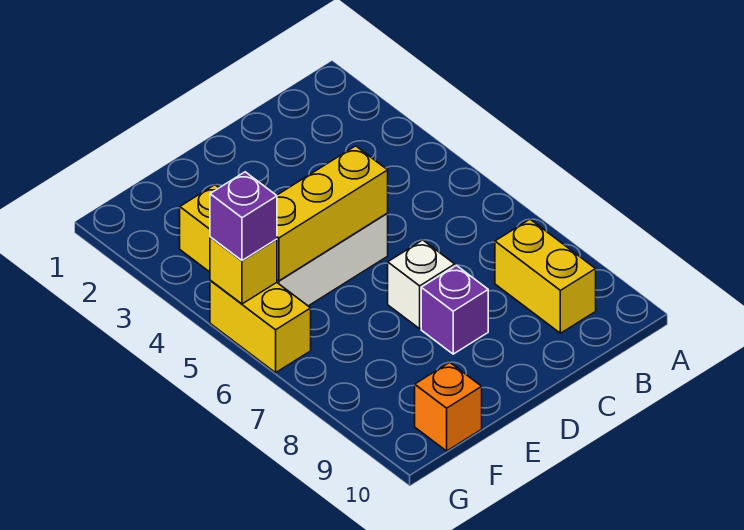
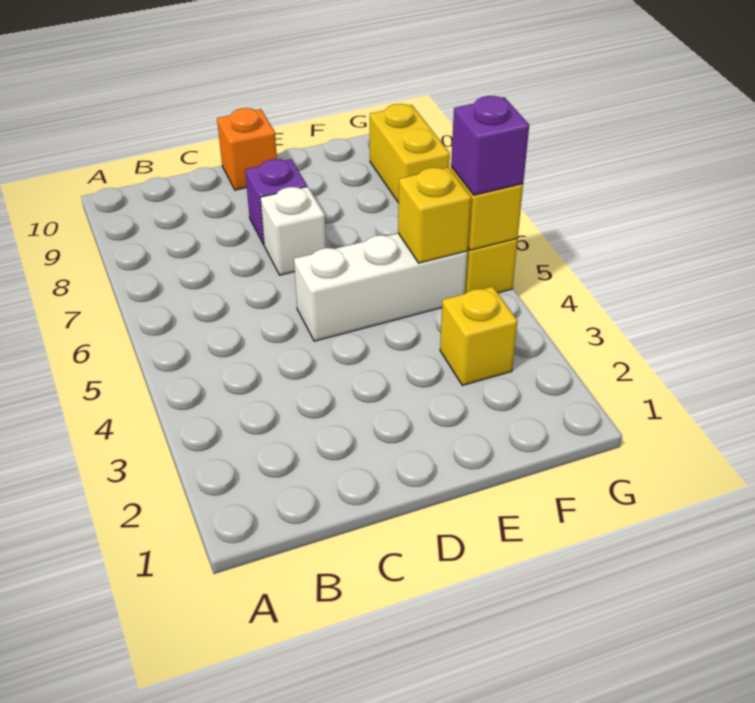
yellow 1x2 brick [495,219,596,333] -> yellow 1x2 brick moved to [370,104,450,203]
yellow 1x3 brick [277,146,388,281] -> yellow 1x1 brick [398,167,471,263]
orange 1x1 brick [415,362,482,451] -> orange 1x1 brick moved to [217,108,277,190]

